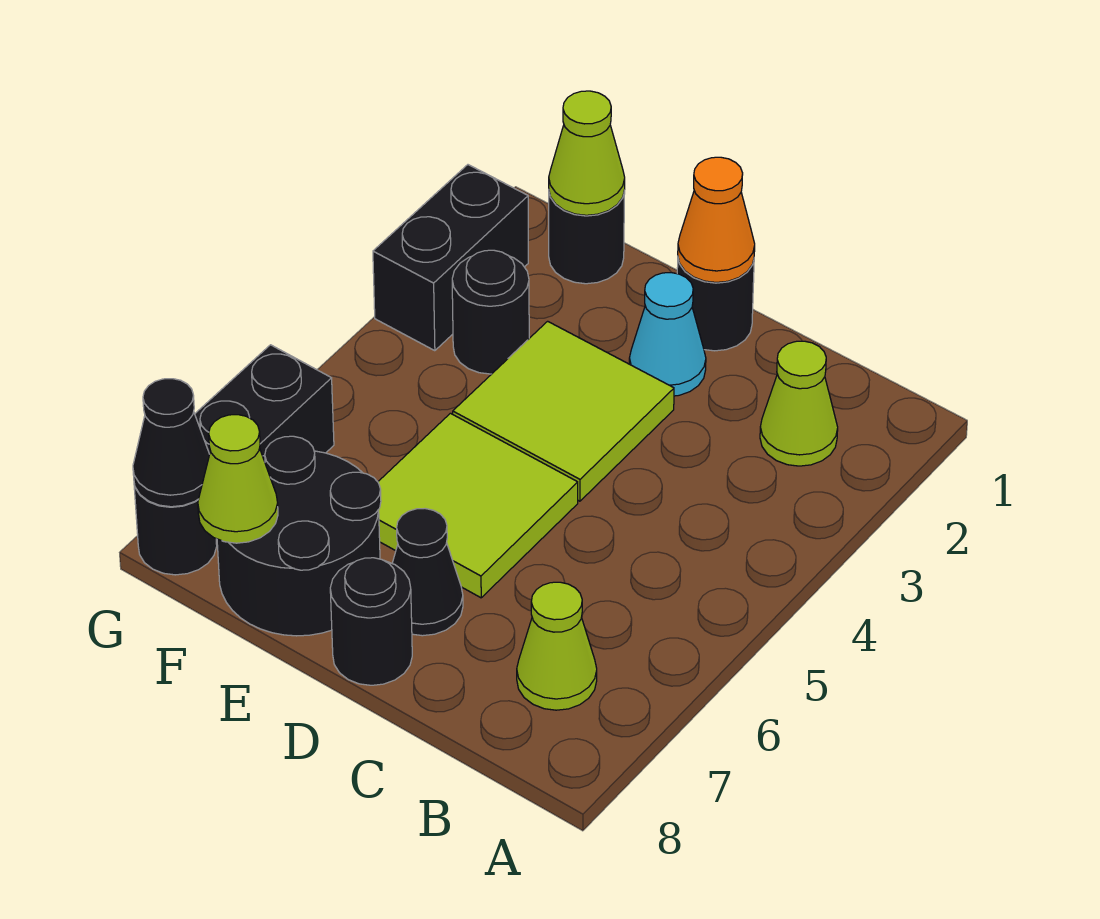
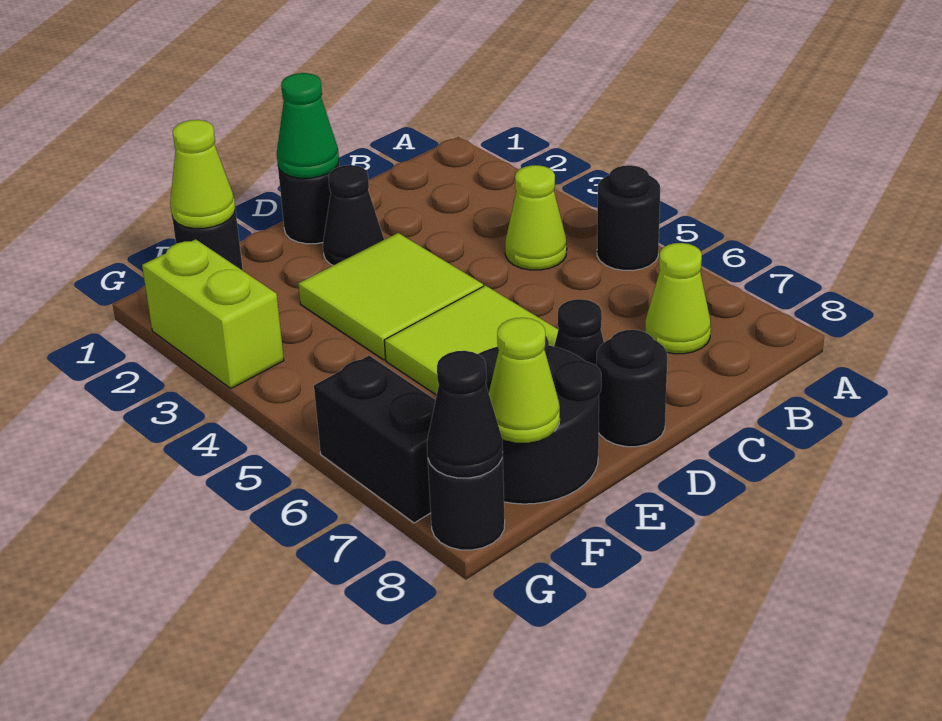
lime 1x1 cone [760,341,838,466] -> lime 1x1 cone moved to [505,165,567,270]
orange 1x1 cone [678,157,755,283] -> green 1x1 cone [277,73,339,178]
cyan 1x1 cone [629,273,706,396] -> black 1x1 cone [323,165,384,265]
black 1x1 round brick [452,250,529,374] -> black 1x1 round brick moved to [597,165,660,270]
black 1x2 brick [373,165,528,351] -> lime 1x2 brick [142,239,284,388]

